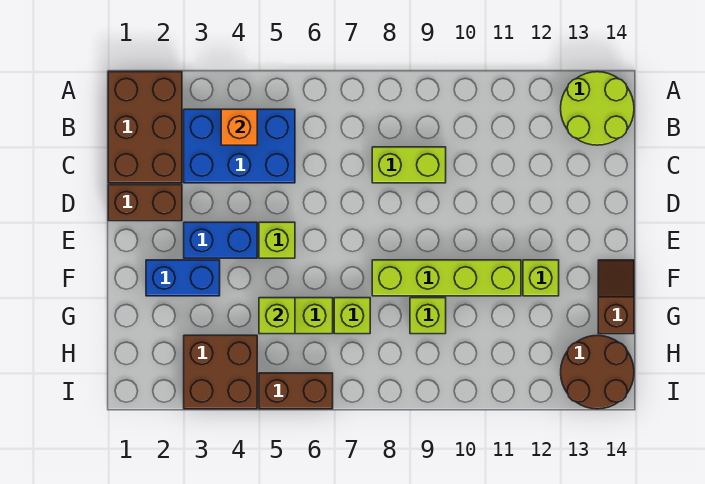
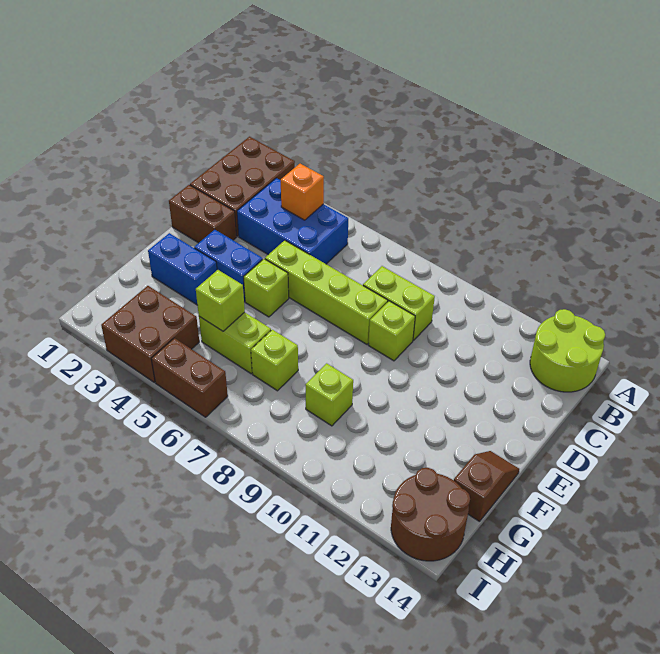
lime 1x4 brick [372,260,521,296] -> lime 1x4 brick moved to [265,240,388,344]
lime 1x1 brick [523,260,559,296] -> lime 1x1 brick moved to [368,301,415,361]

